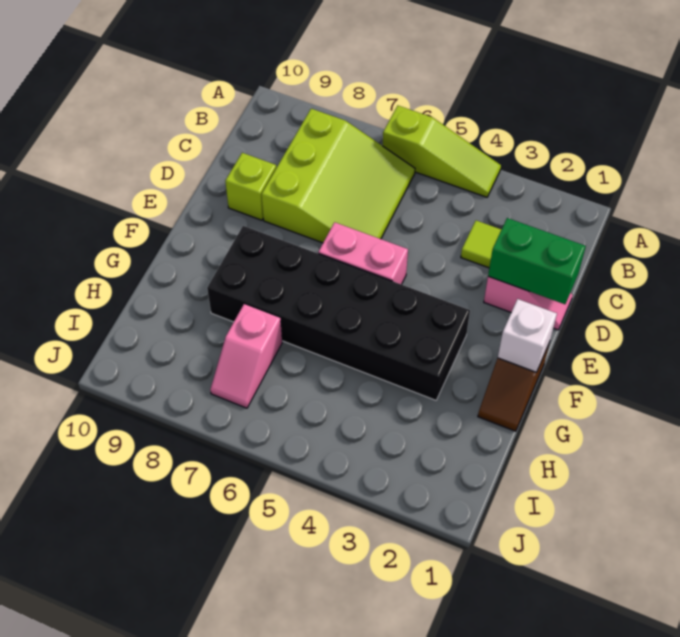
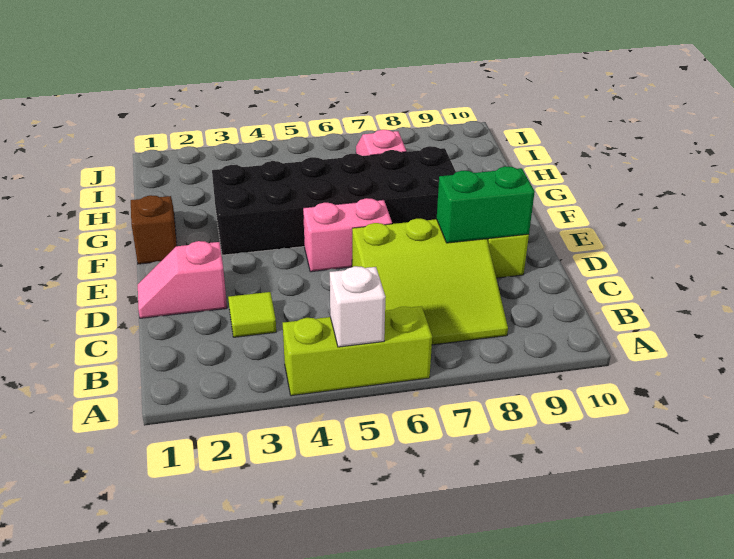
lime 1x3 slope [383,106,501,197] -> lime 1x3 brick [283,306,432,396]
lime 3x3 slope [262,109,415,243] -> lime 3x3 slope turned to [352,219,508,345]
green 1x2 brick [488,218,586,304] -> green 1x2 brick moved to [437,166,535,243]
white 1x1 brick [498,299,557,372] -> white 1x1 brick moved to [330,266,386,347]

